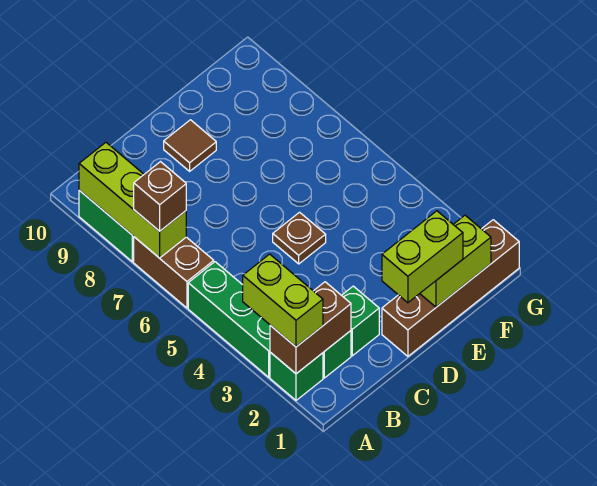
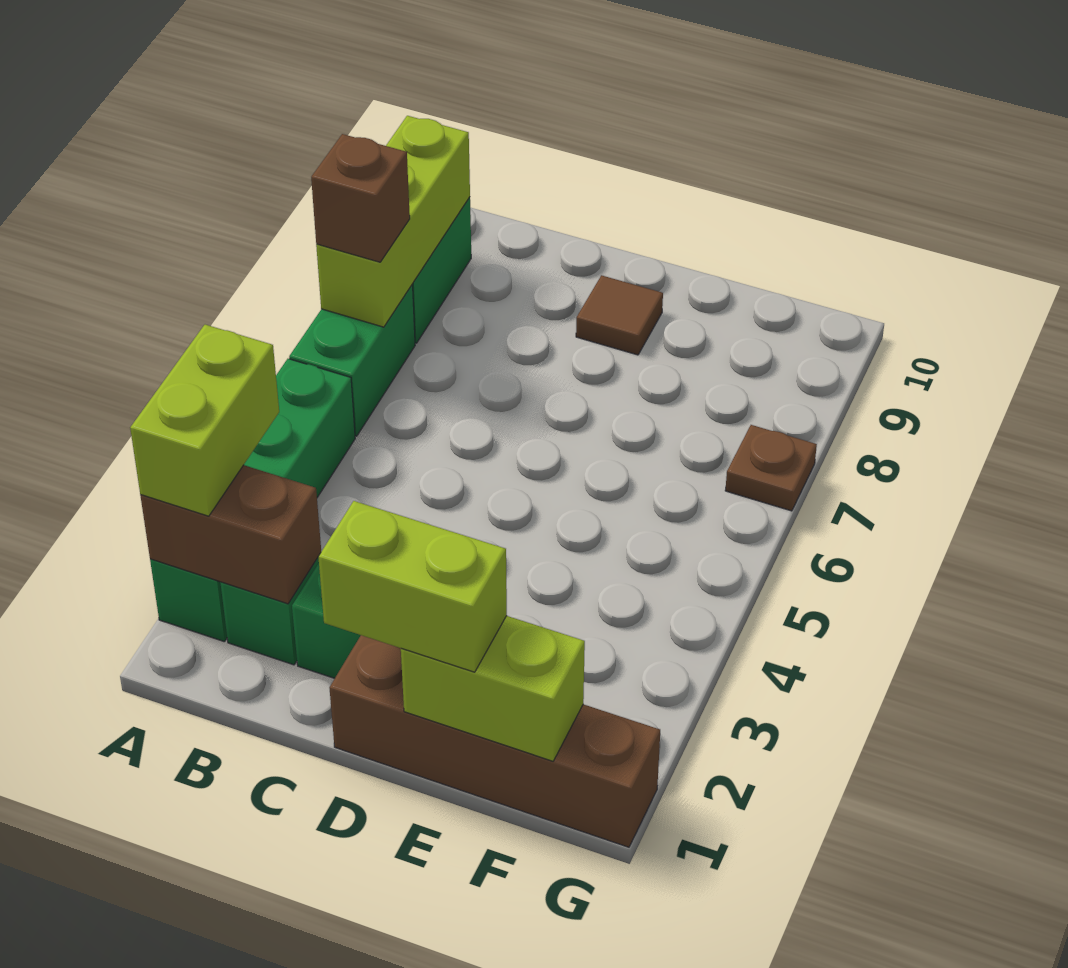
brown 1x2 brick [134,237,214,308] -> green 1x2 brick [289,285,415,436]
brown 1x1 plate [273,212,326,264] -> brown 1x1 plate moved to [725,425,817,511]

